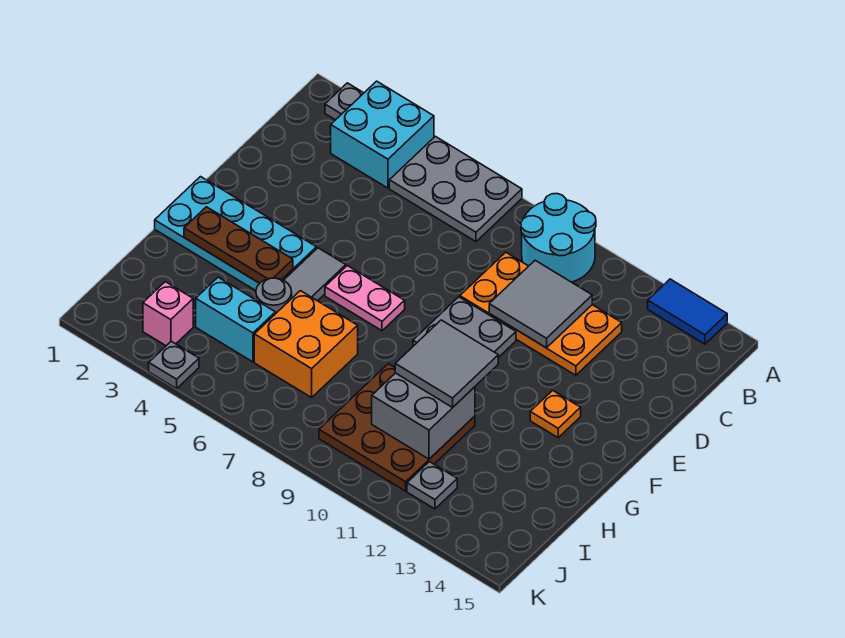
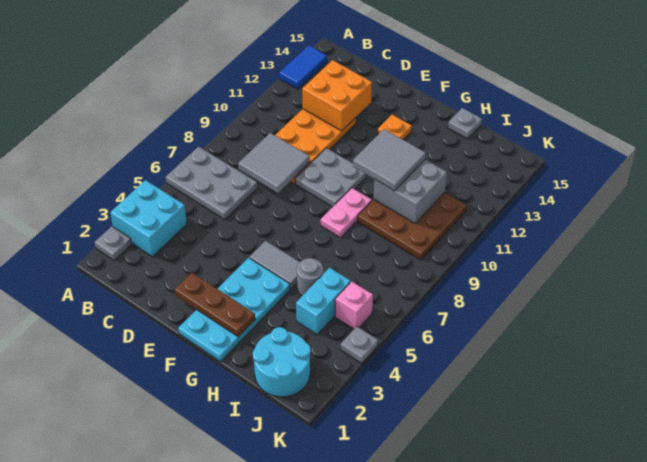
grey 2x3 plate [389,136,522,242] -> grey 2x3 plate turned to [166,147,257,220]
cyan 2x2 round brick [521,194,596,282] -> cyan 2x2 round brick moved to [253,327,311,397]
grey 2x2 tile [489,260,592,348] -> grey 2x2 tile moved to [238,133,310,193]
pink 1x2 plate [325,266,405,331] -> pink 1x2 plate moved to [321,188,372,238]
brown 1x3 plate [184,207,293,283] -> brown 1x3 plate turned to [175,273,255,337]
orange 2x2 brick [254,291,358,397] -> orange 2x2 brick moved to [302,60,372,131]
pink 1x1 brick [143,282,193,346] -> pink 1x1 brick moved to [335,281,373,329]
grey 1x1 plate [407,462,457,509] -> grey 1x1 plate moved to [448,108,482,139]

